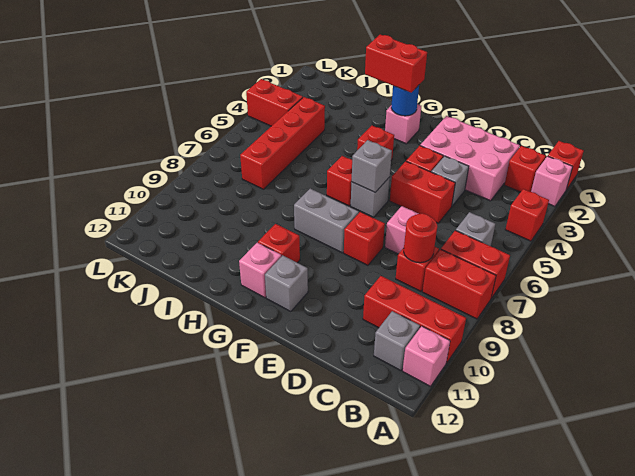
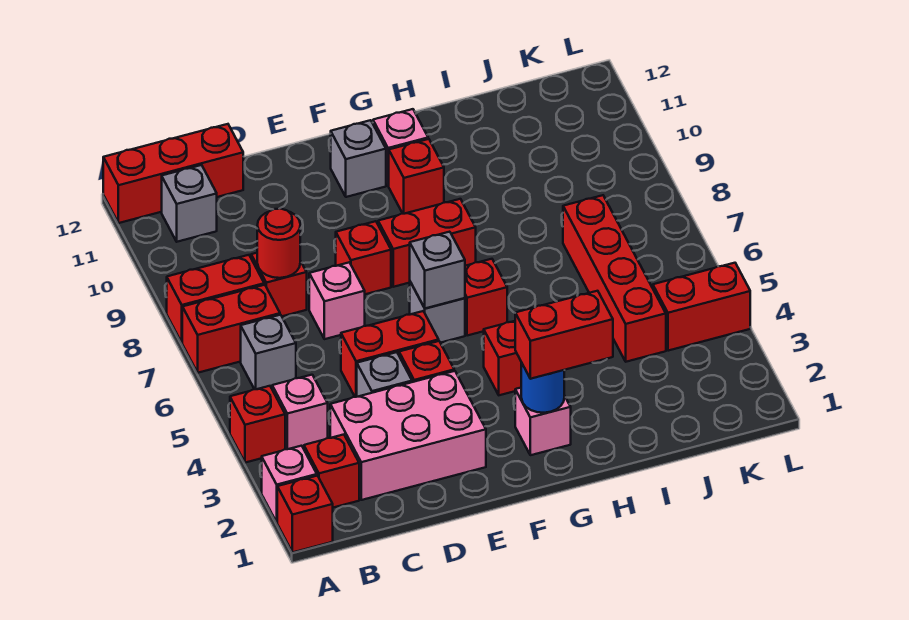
red 1x3 brick [363,276,466,363] -> red 1x3 brick moved to [103,124,243,223]
pink 1x1 brick [403,326,450,386] -> pink 1x1 brick moved to [272,375,328,449]
grey 1x2 brick [294,189,359,253] -> red 1x2 brick [378,199,476,287]

